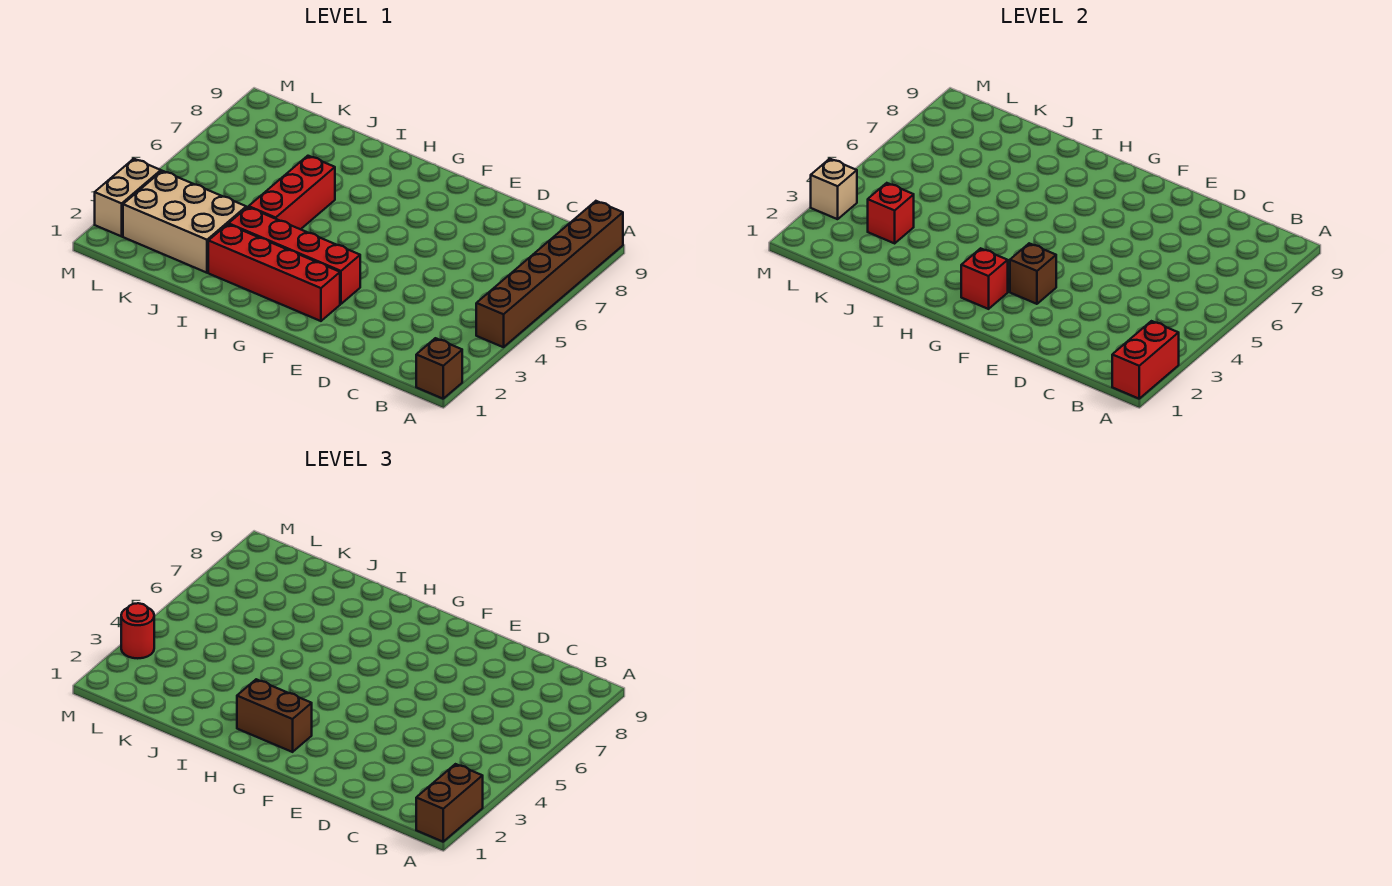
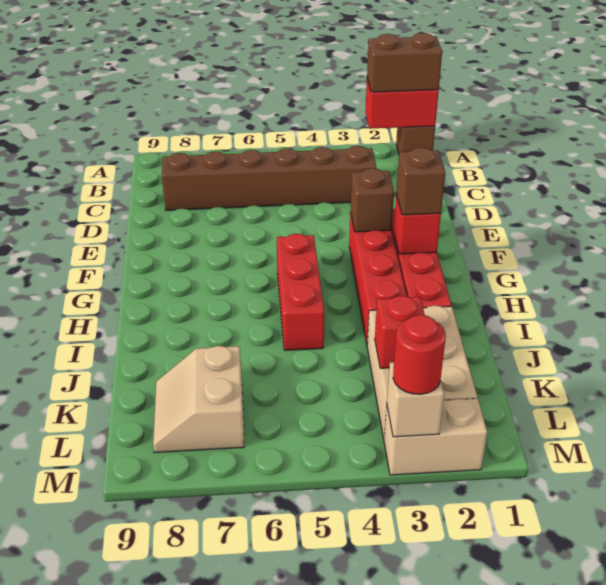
brown 1x6 brick [476,201,623,347] -> brown 1x6 brick moved to [162,146,376,210]
brown 1x2 brick [237,679,312,752] -> brown 1x1 brick [396,147,445,215]
red 1x3 brick [249,156,335,229] -> red 1x3 brick turned to [277,234,324,350]
none -> tan 2x2 slope [153,346,244,453]

